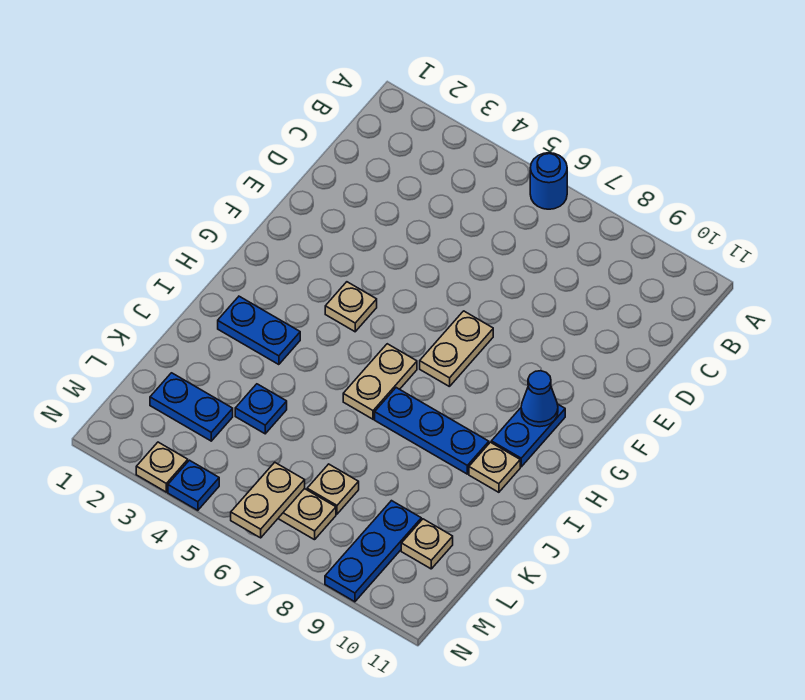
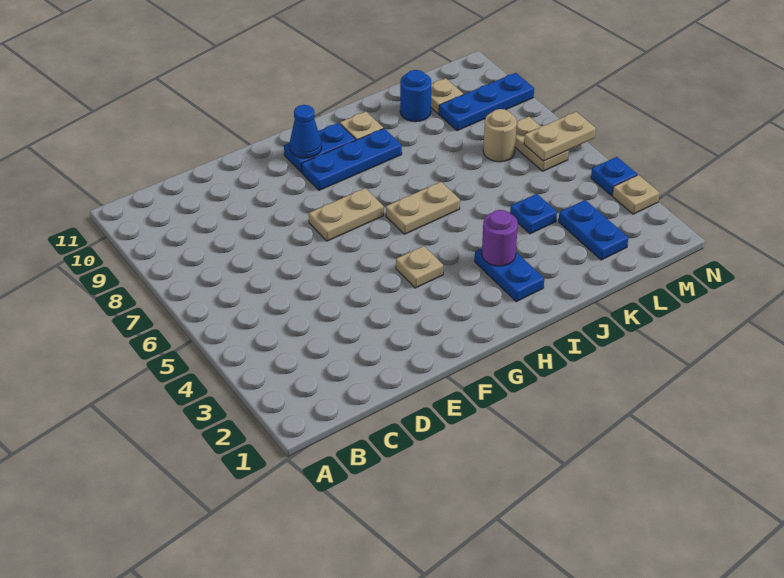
blue 1x1 round brick [530,153,567,209] -> blue 1x1 round brick moved to [400,70,431,122]
none -> purple 1x1 round brick [482,210,518,266]
blue 1x3 plate [375,388,489,474] -> blue 1x3 plate turned to [302,128,402,190]
tan 1x1 plate [307,464,359,514] -> tan 1x1 round brick [483,109,517,162]

